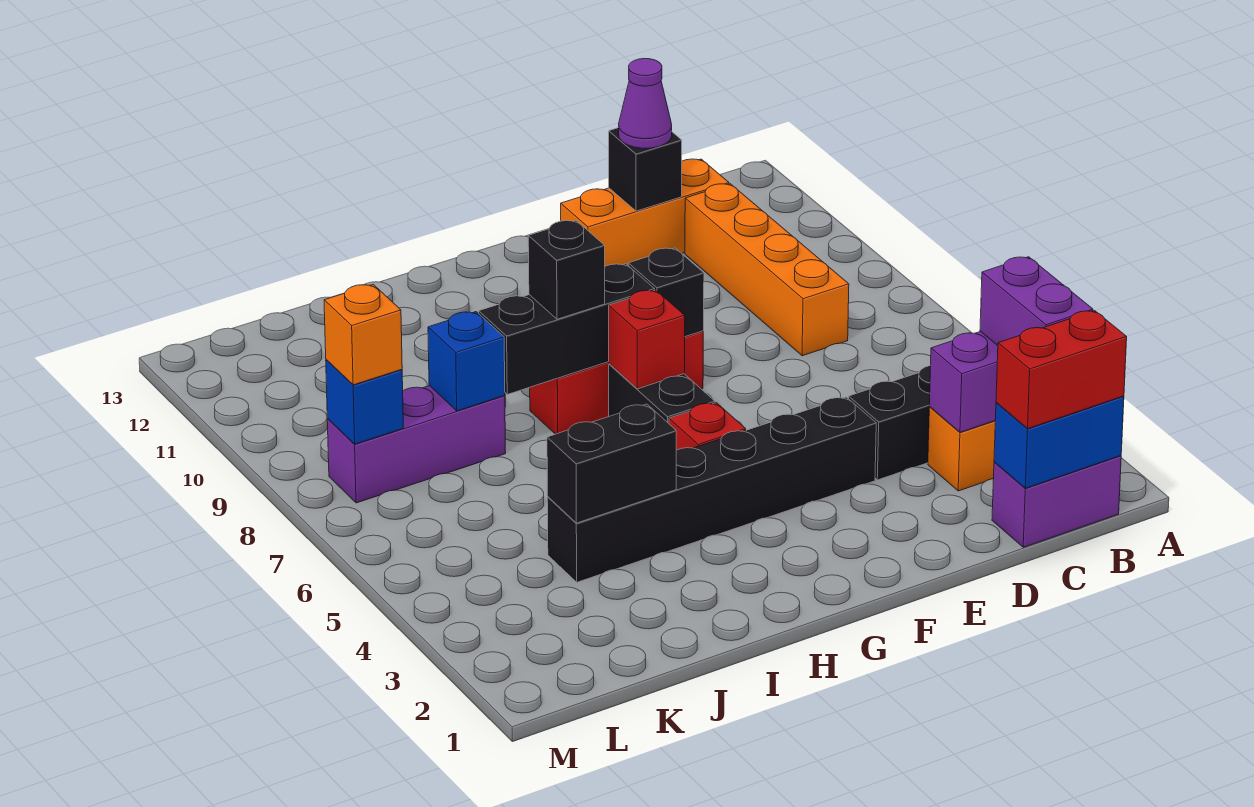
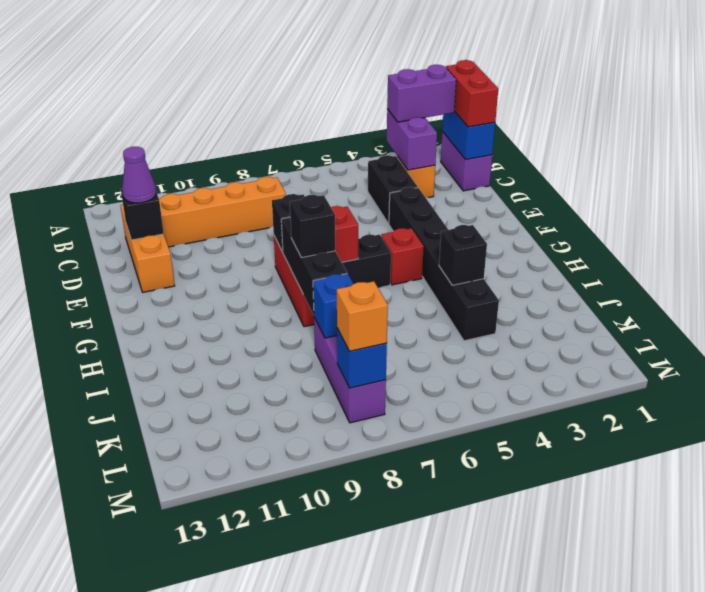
black 1x2 brick [547,404,676,523] -> black 1x1 brick [439,225,487,285]

